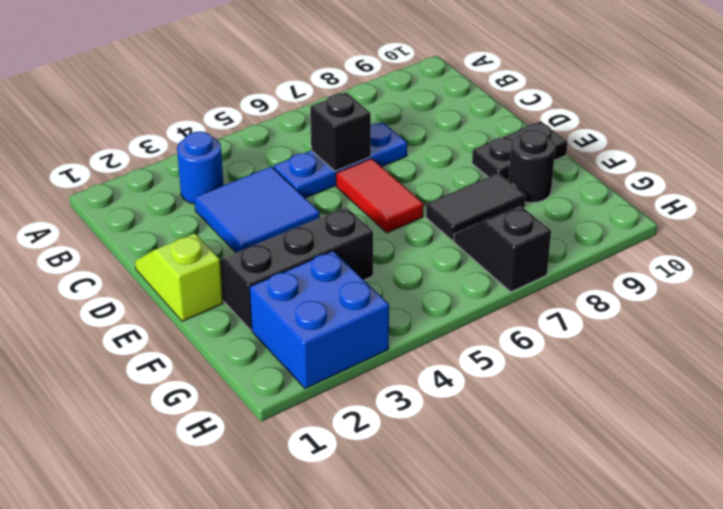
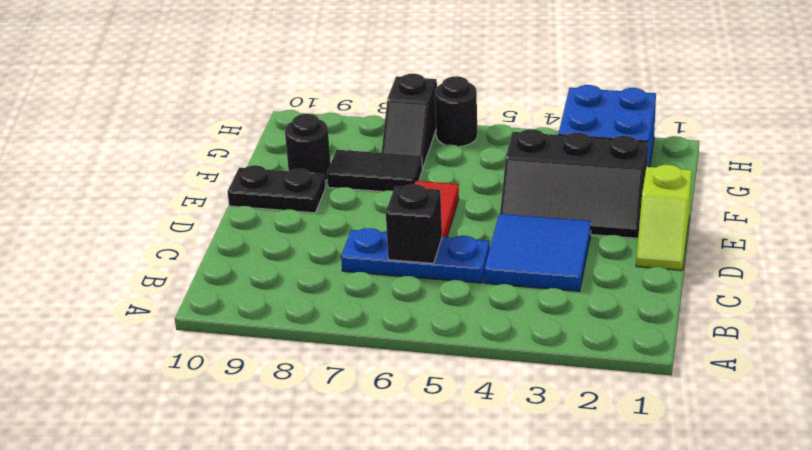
blue 1x1 round brick [177,132,223,204] -> none
none -> black 1x1 round brick [435,76,477,147]

